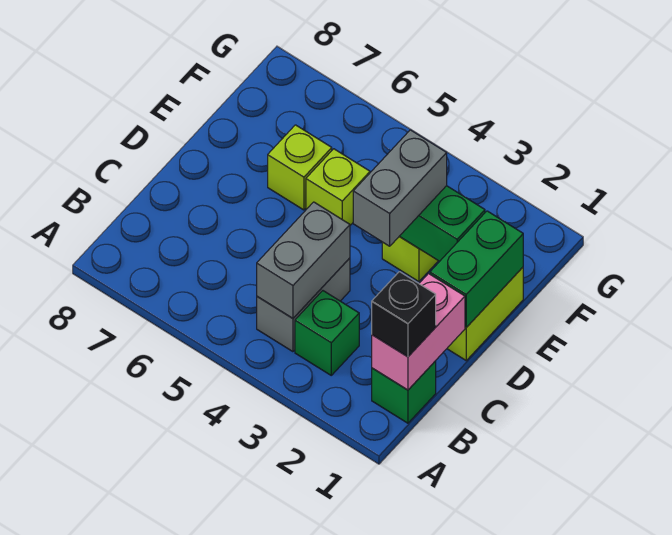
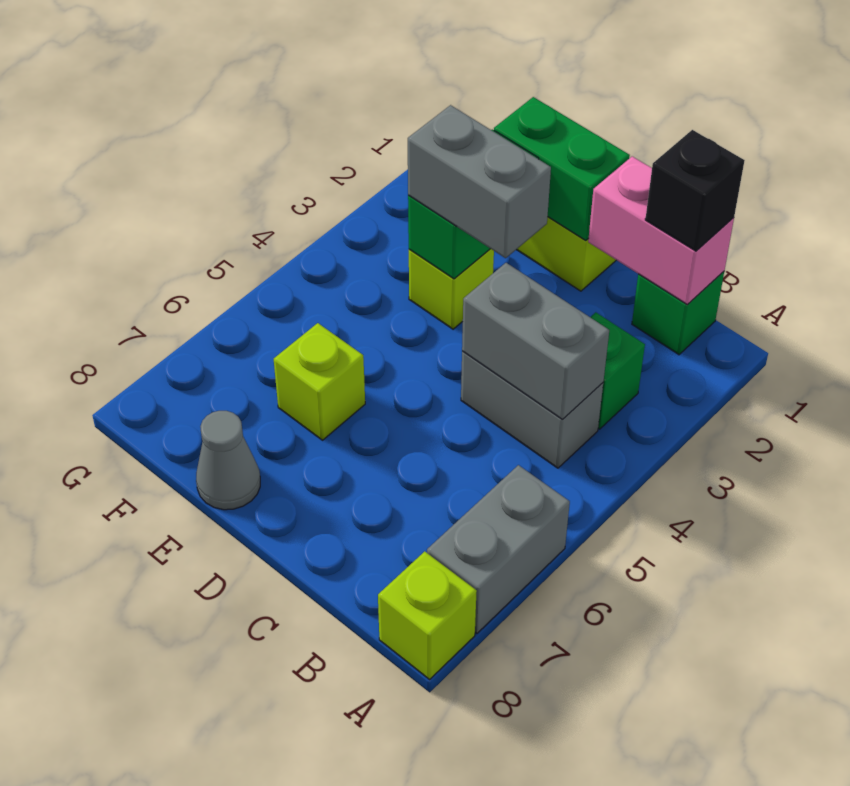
none -> grey 1x2 brick [427,465,570,633]
lime 1x1 brick [306,149,370,225] -> lime 1x1 brick moved to [378,551,477,679]
none -> grey 1x1 cone [196,411,260,510]

